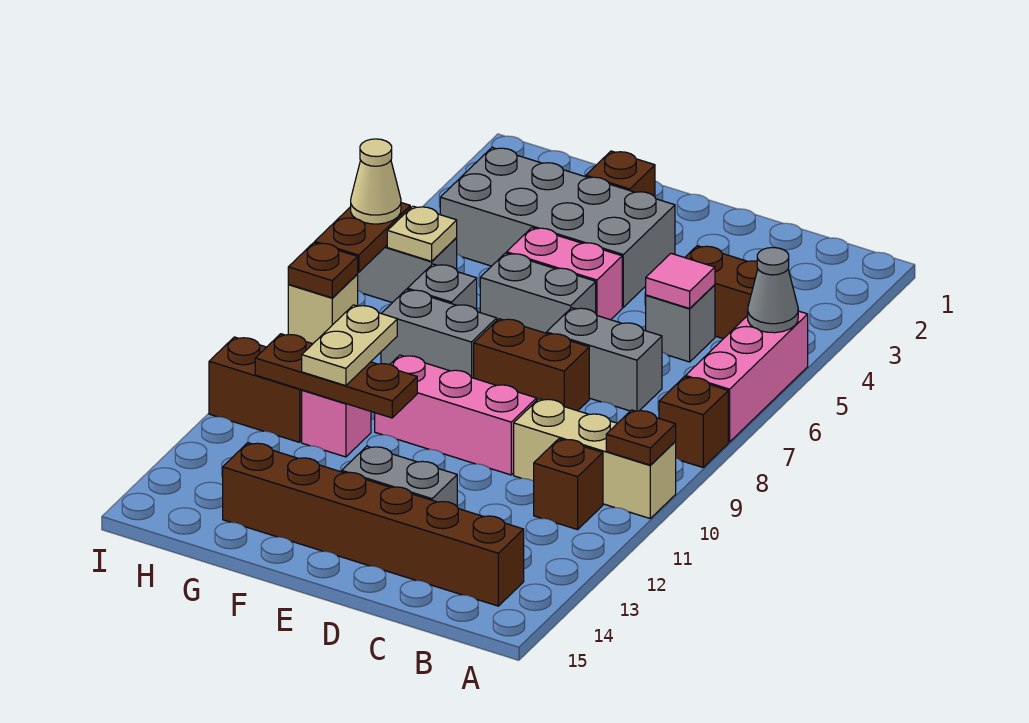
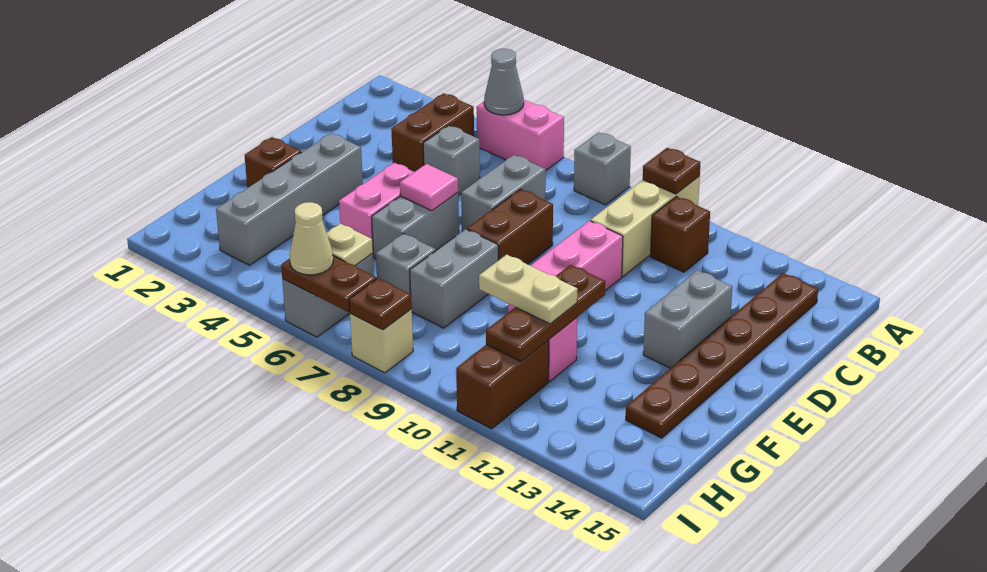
pink 1x3 brick [686,311,808,442] -> pink 1x2 brick [476,100,564,170]
brown 1x1 brick [659,377,728,467] -> grey 1x1 brick [574,132,631,205]
brown 1x6 brick [223,443,524,606] -> brown 1x6 plate [626,273,818,438]
pink 1x1 tile [646,253,715,308] -> pink 1x1 tile moved to [400,164,458,211]
grey 2x4 brick [440,147,675,307] -> grey 1x4 brick [216,133,363,265]

